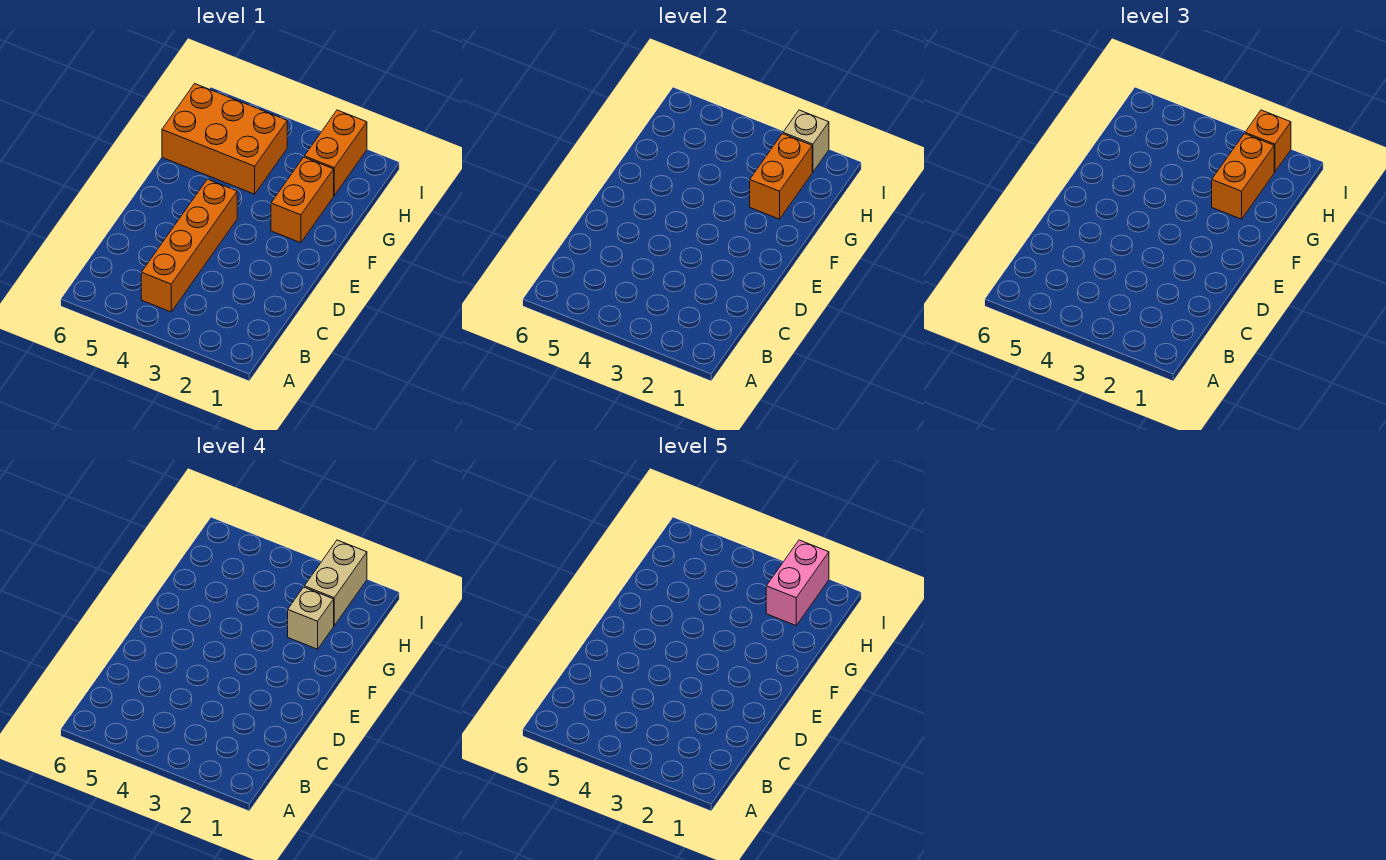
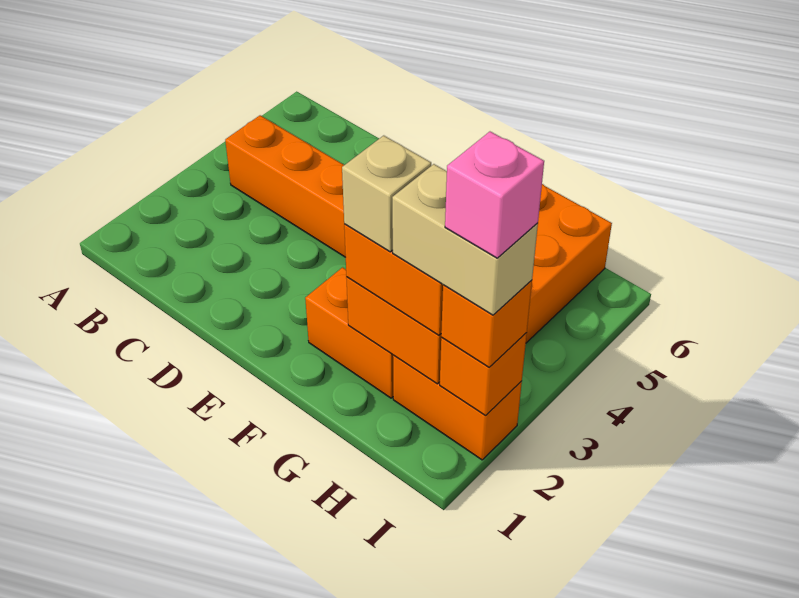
pink 1x2 brick [766,540,829,625] -> pink 1x1 brick [445,132,544,258]
tan 1x1 brick [783,110,829,172] -> orange 1x1 brick [440,333,527,416]

